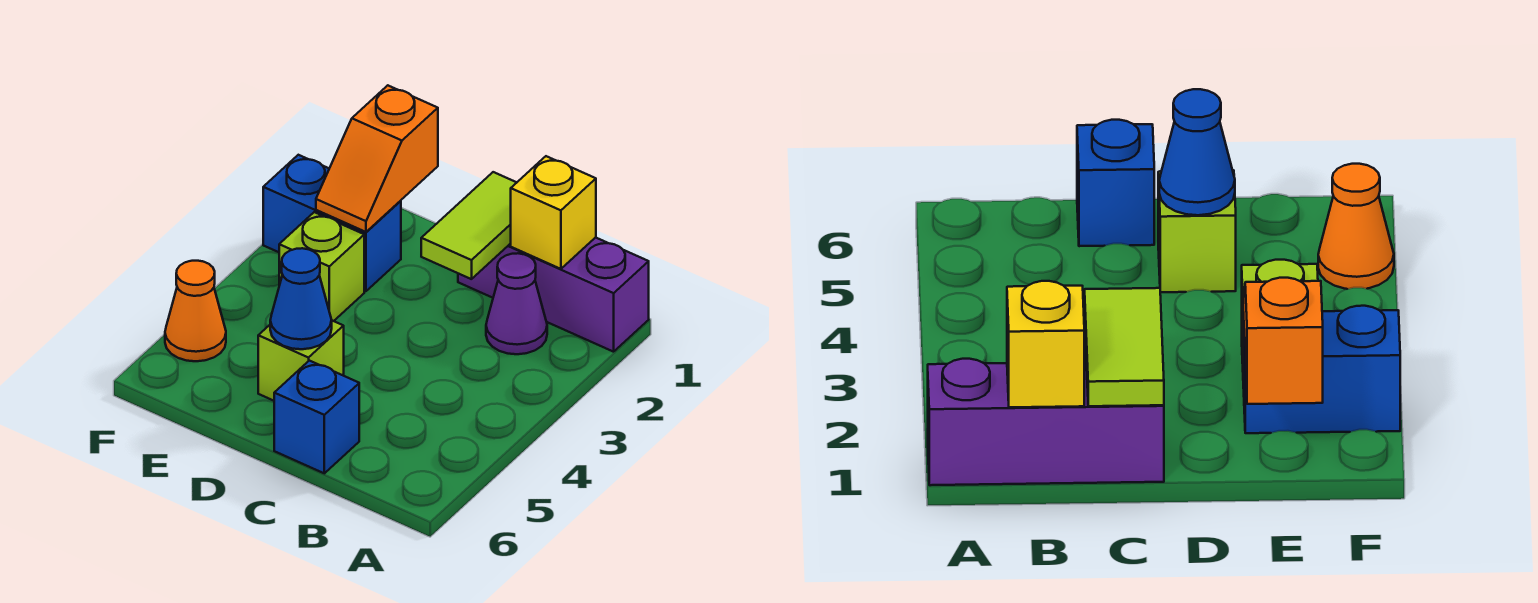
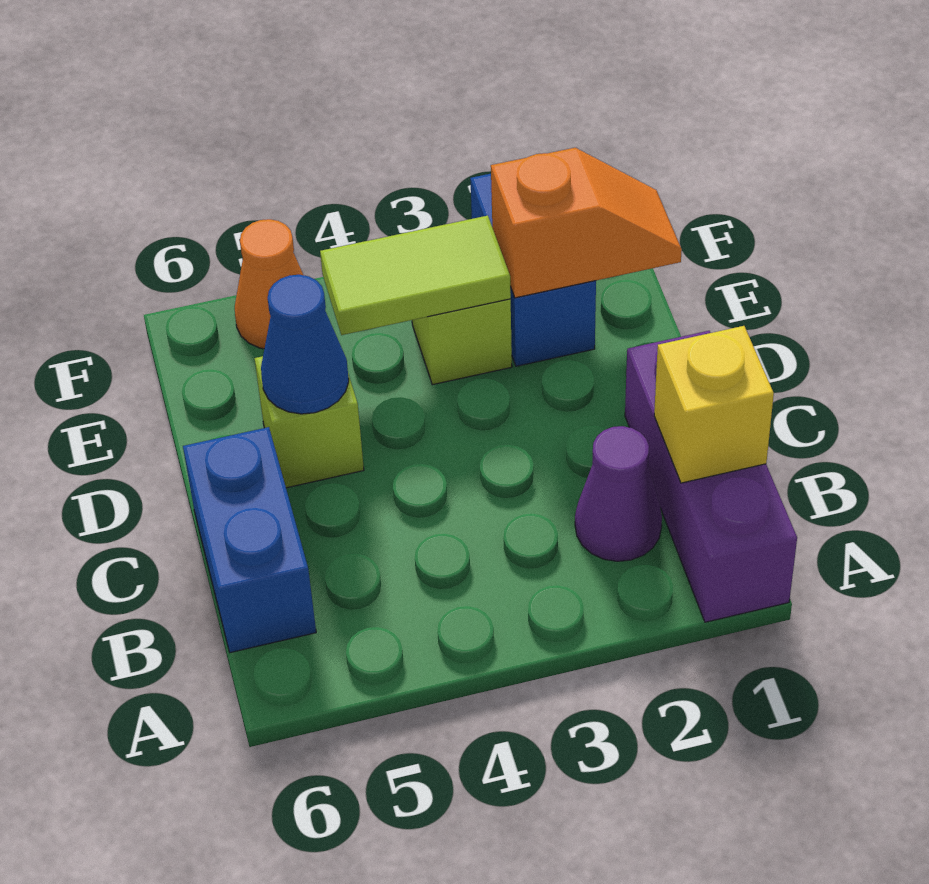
lime 1x2 tile [421,172,517,279] -> lime 1x2 tile moved to [320,216,511,335]
blue 1x1 brick [274,361,359,473] -> blue 1x2 brick [183,427,316,653]
orange 1x2 slope [316,85,438,232] -> orange 1x2 slope turned to [491,148,682,298]

